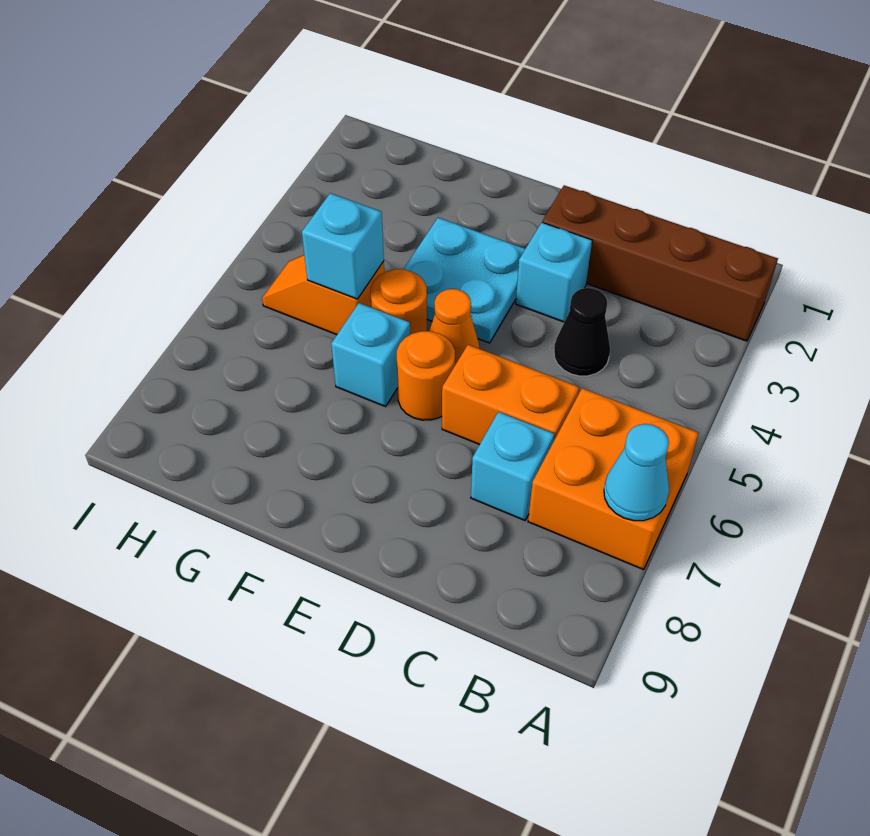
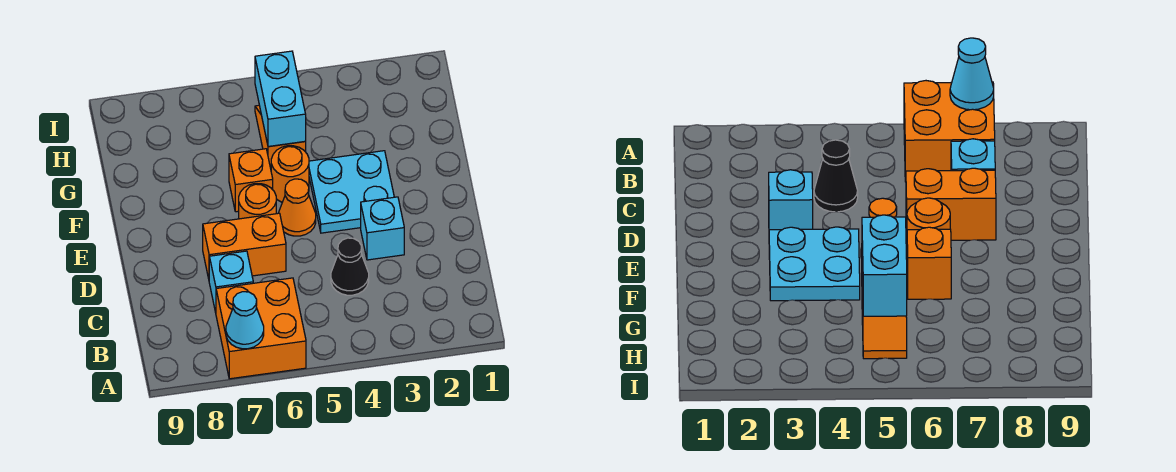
brown 1x4 brick [542,185,778,341] -> none
orange 1x2 brick [442,345,579,445] -> orange 1x2 brick turned to [203,213,286,279]
cyan 1x1 brick [331,303,410,407] -> orange 1x1 brick [229,149,273,212]
cyan 1x1 brick [302,193,384,299] -> cyan 1x2 brick [255,51,306,147]

